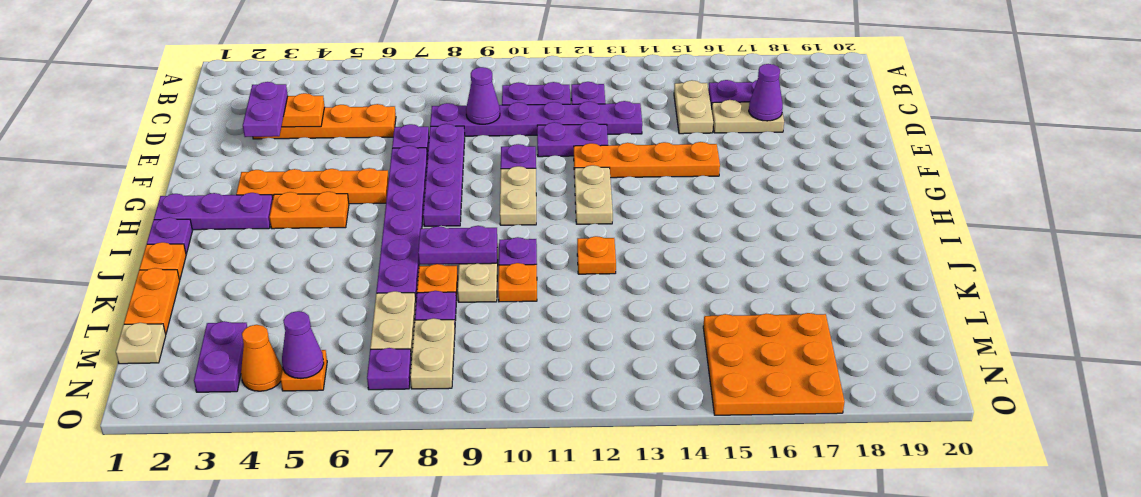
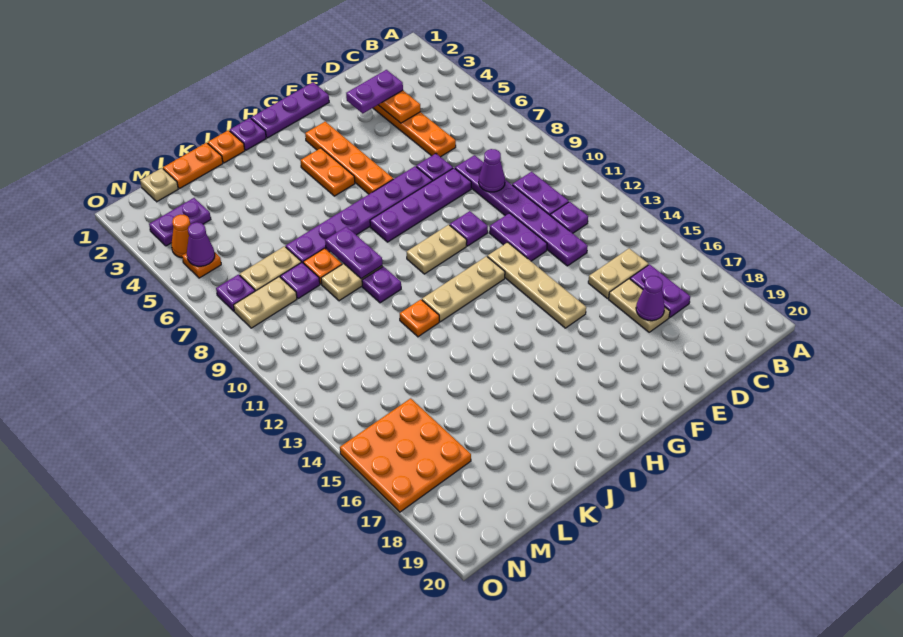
orange 1x4 plate [574,142,720,178] -> tan 1x4 plate [488,242,586,328]
tan 1x2 plate [575,165,613,224] -> tan 1x3 plate [422,256,505,322]
purple 1x3 plate [154,193,273,230] -> purple 1x3 plate turned to [251,82,329,138]
orange 1x1 plate [498,263,537,302] -> none

